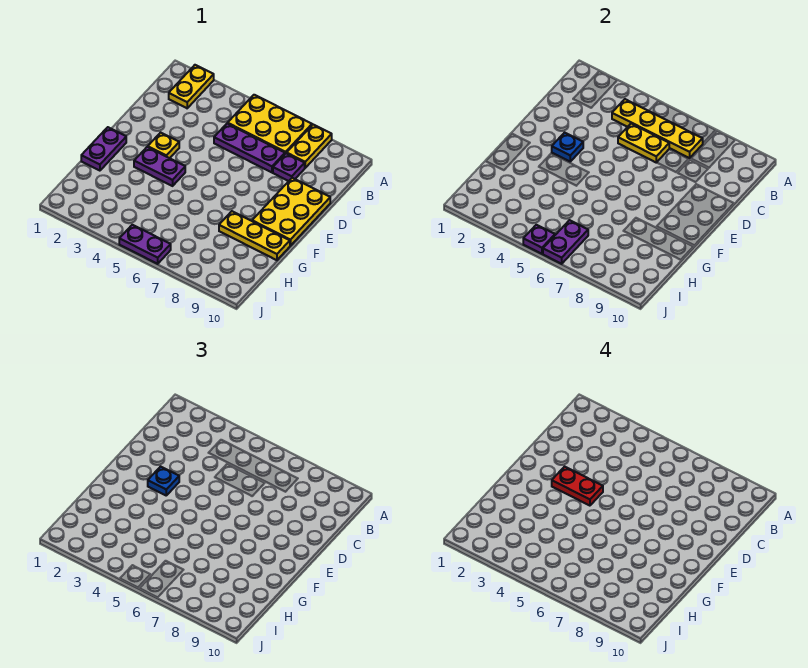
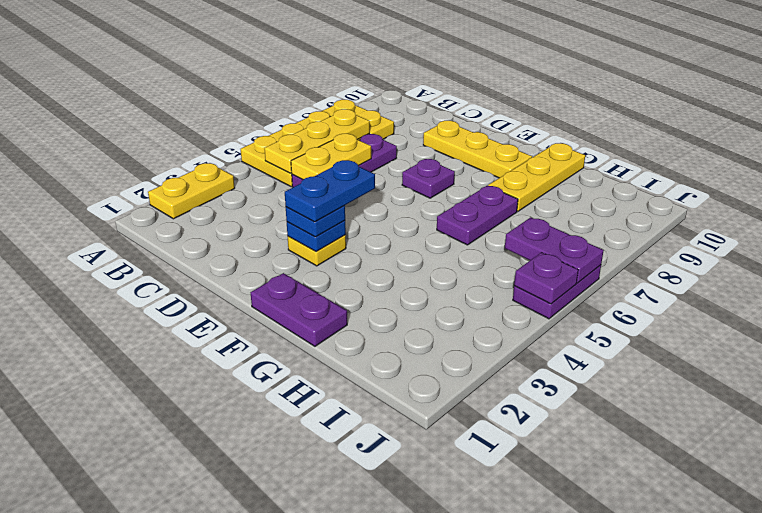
yellow 1x2 plate [169,65,214,108] -> yellow 1x2 plate turned to [148,163,235,219]
yellow 1x4 plate [612,99,703,158] -> yellow 1x3 plate [265,109,370,173]
purple 1x1 plate [273,153,305,181] -> purple 1x1 plate moved to [402,159,455,198]
yellow 2x3 plate [252,178,330,246] -> yellow 1x3 plate [423,121,532,178]
red 1x2 plate [552,467,603,506] -> blue 1x2 plate [285,160,375,222]
purple 1x2 plate [134,147,185,186] -> purple 1x2 plate moved to [437,186,518,245]

